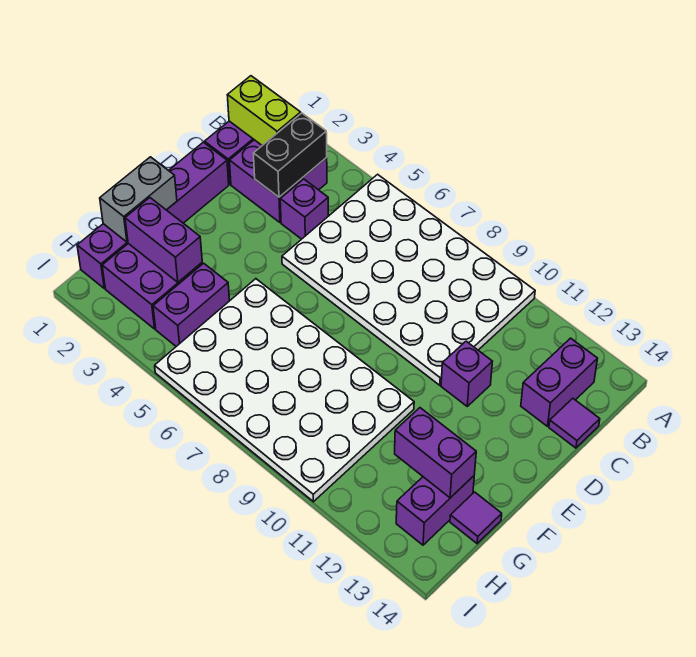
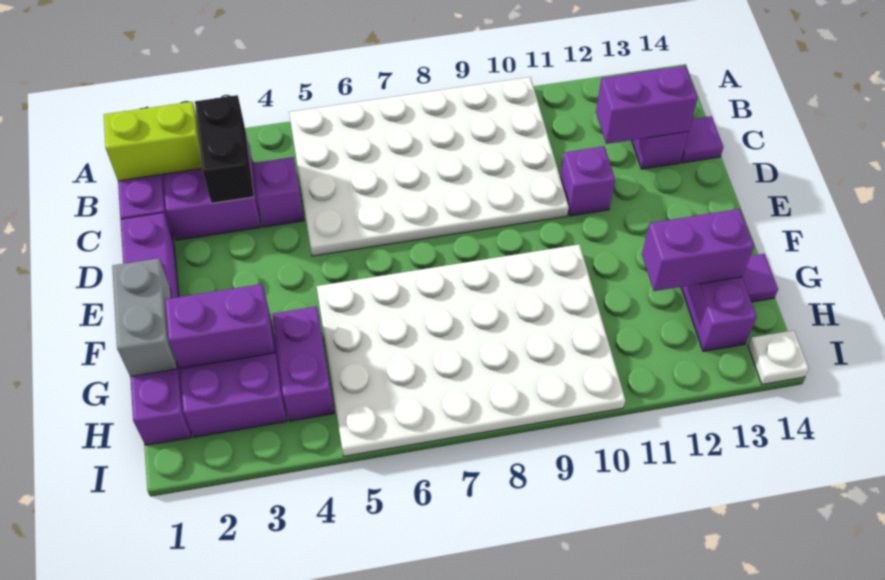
none -> purple 1x2 brick [596,66,698,144]
none -> white 1x1 plate [748,330,809,384]

